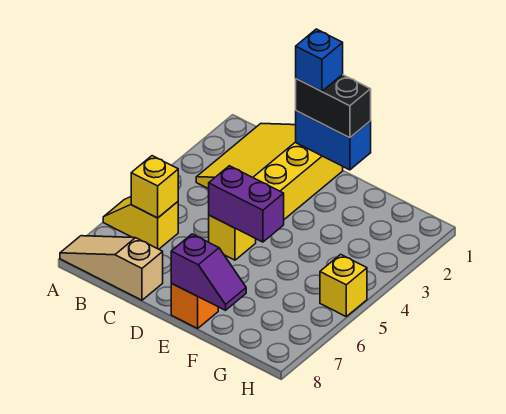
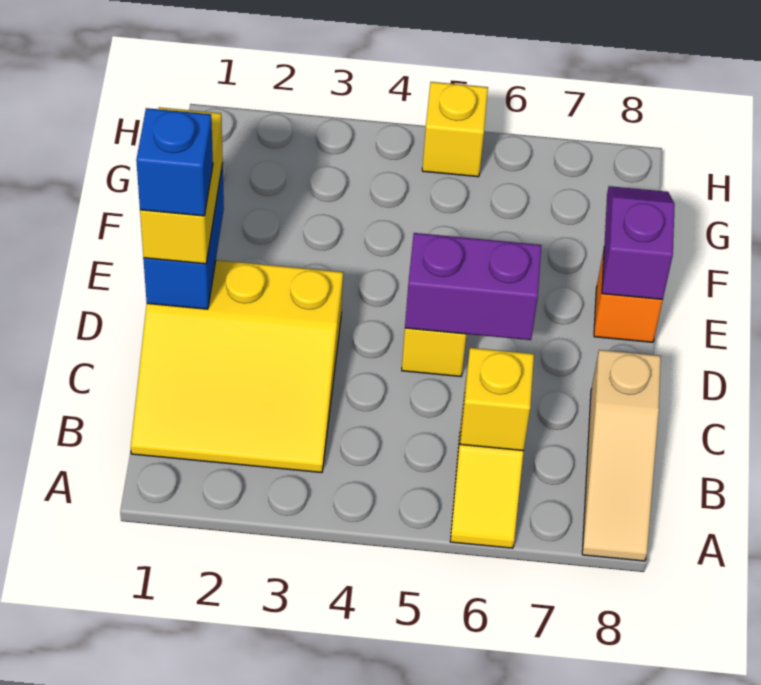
black 1x2 brick [296,75,371,138] -> yellow 1x2 brick [140,107,223,264]
purple 1x2 brick [209,166,284,242] -> purple 1x2 brick turned to [405,233,541,340]

